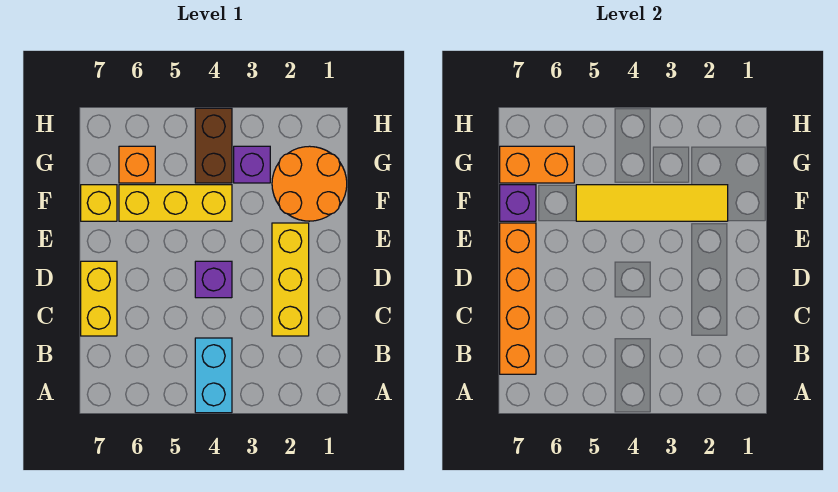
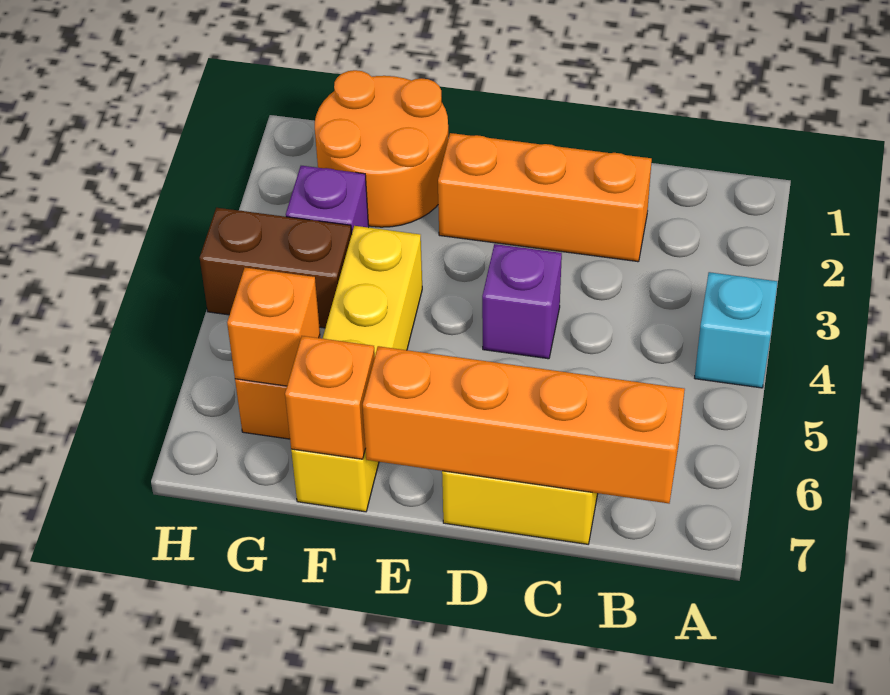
cyan 1x2 brick [195,338,232,413] -> cyan 1x1 brick [695,272,777,388]
yellow 1x3 brick [272,223,309,336] -> orange 1x3 brick [438,133,652,262]
yellow 1x4 tile [576,185,728,221] -> none
purple 1x1 brick [500,185,536,221] -> orange 1x1 brick [285,336,375,459]
orange 1x2 brick [500,146,574,183] -> orange 1x1 brick [227,268,320,386]

